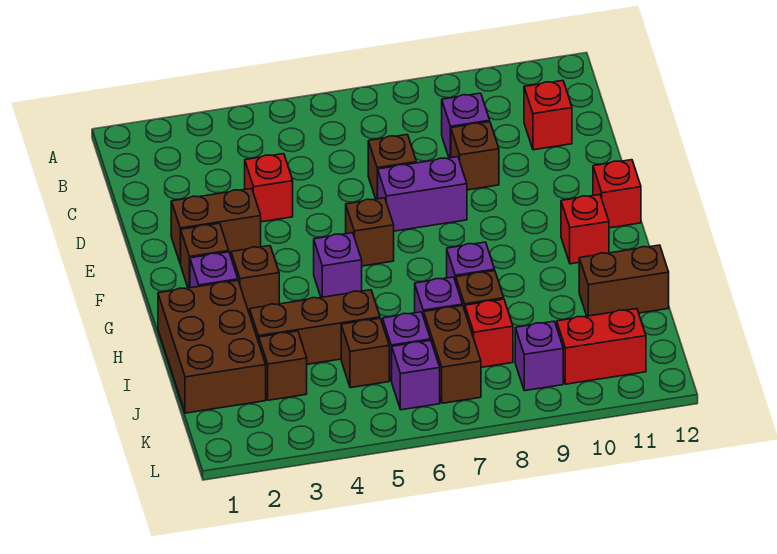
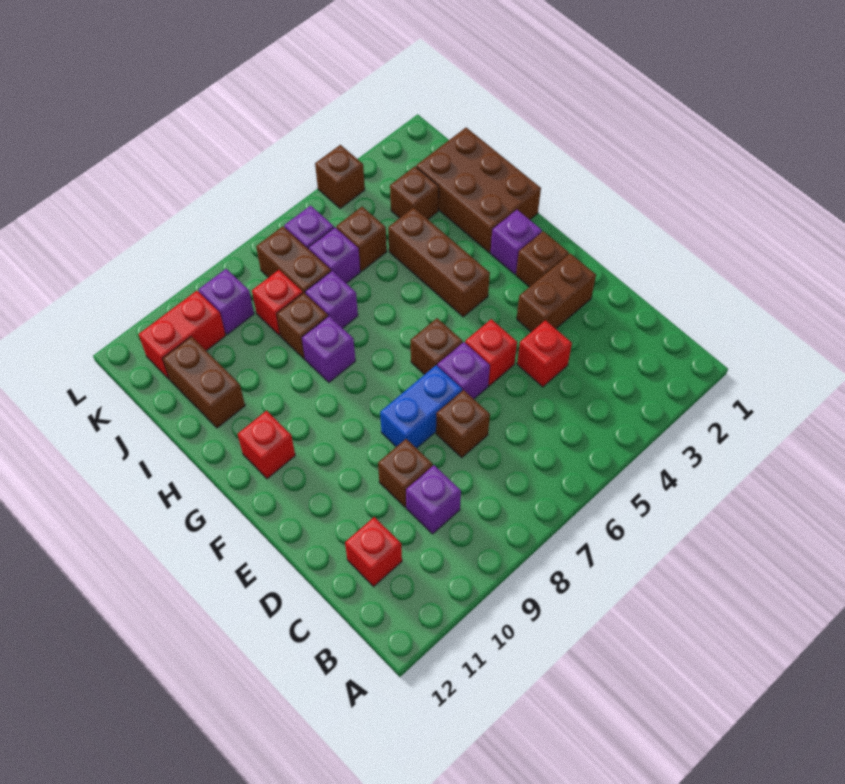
purple 1x2 brick [378,157,467,231] -> blue 1x2 brick [380,365,462,448]
red 1x1 brick [593,160,641,228] -> red 1x1 brick moved to [465,319,517,386]
brown 1x1 brick [231,246,279,313] -> brown 1x1 brick moved to [315,145,365,208]
purple 1x1 brick [314,233,362,297] -> purple 1x1 brick moved to [437,342,490,399]
brown 1x3 brick [249,290,380,364] -> brown 1x3 brick turned to [388,207,490,317]
brown 1x2 brick [579,245,669,316] -> brown 1x2 brick turned to [163,337,245,428]

